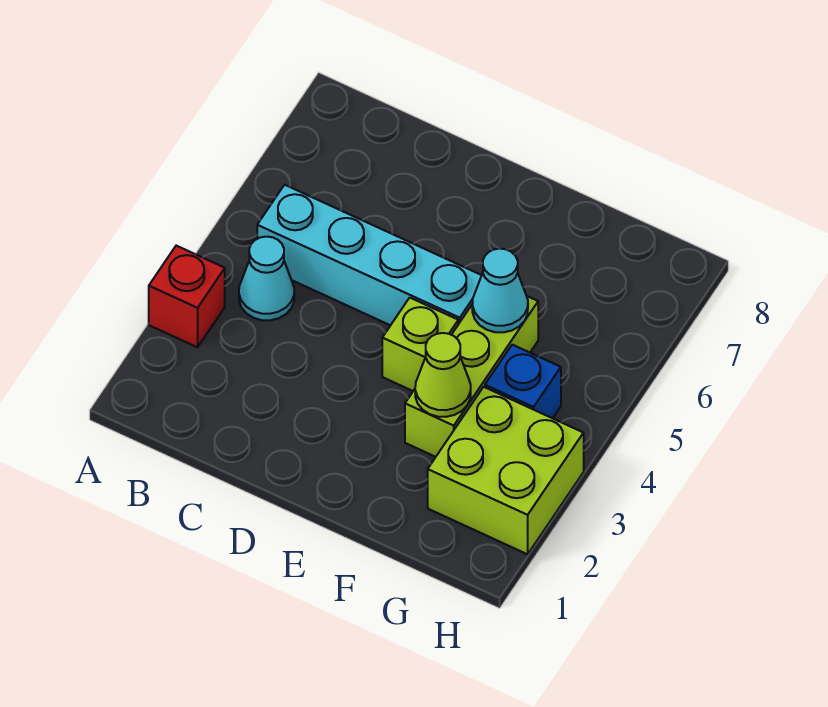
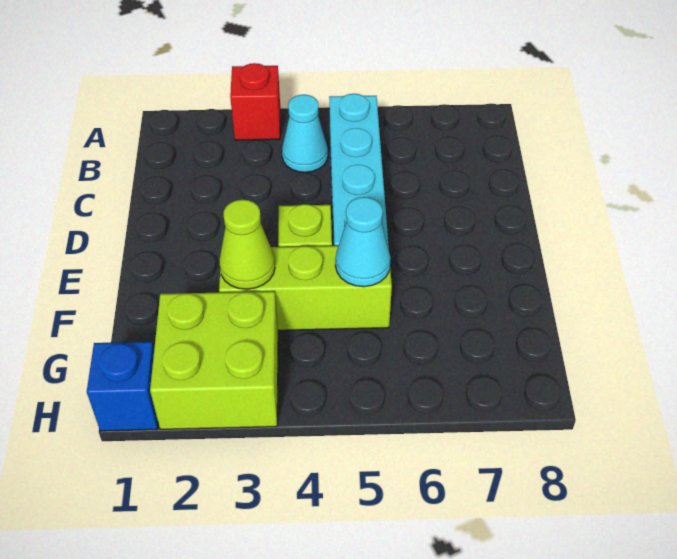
blue 1x1 brick [485,345,561,418] -> blue 1x1 brick moved to [87,342,158,431]

